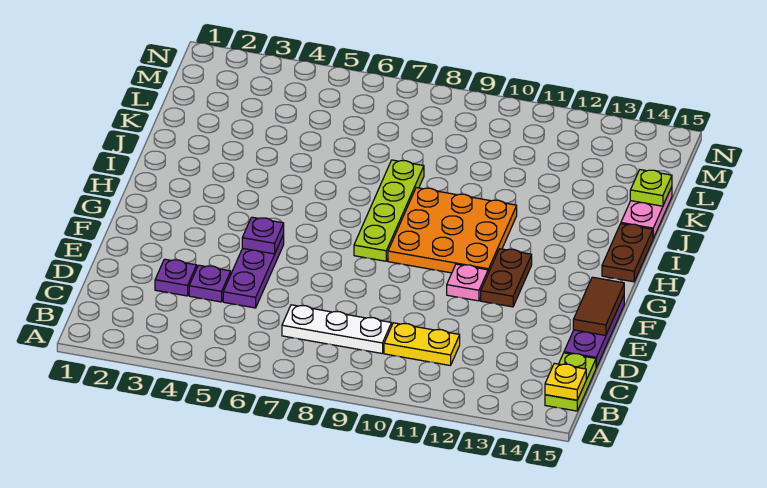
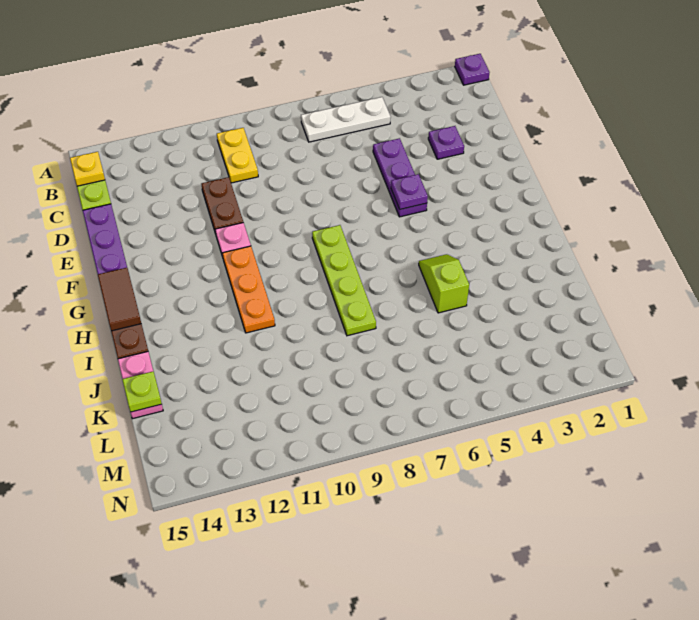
white 1x3 plate [282,305,392,353] -> white 1x3 plate moved to [301,97,391,142]
yellow 1x2 plate [384,323,460,366] -> yellow 1x2 plate turned to [217,128,258,183]
purple 1x1 plate [189,265,231,302] -> purple 1x1 plate moved to [455,54,490,85]
brown 1x2 tile [573,277,624,336] -> brown 1x2 tile moved to [98,268,141,331]
brown 1x2 plate [481,249,532,307] -> brown 1x2 plate moved to [202,177,243,234]
orange 3x3 plate [388,188,517,273] -> orange 1x3 plate [222,246,275,333]
none -> lime 1x2 slope [419,254,469,313]

